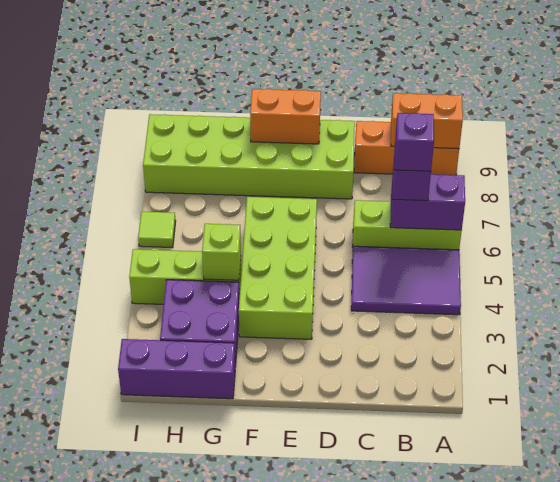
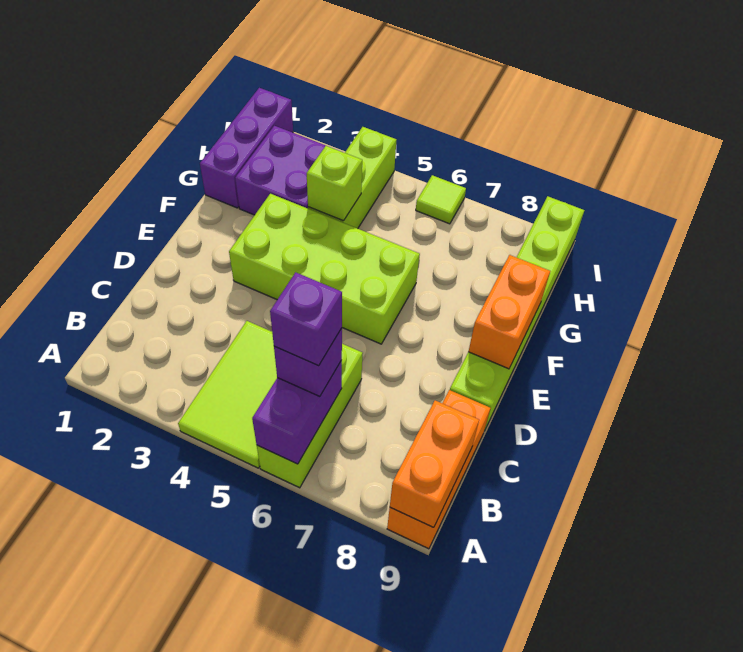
purple 2x3 tile [351,246,461,315] -> lime 2x3 tile [178,321,277,468]
lime 2x6 brick [143,114,355,199] -> lime 1x6 brick [450,196,584,431]

